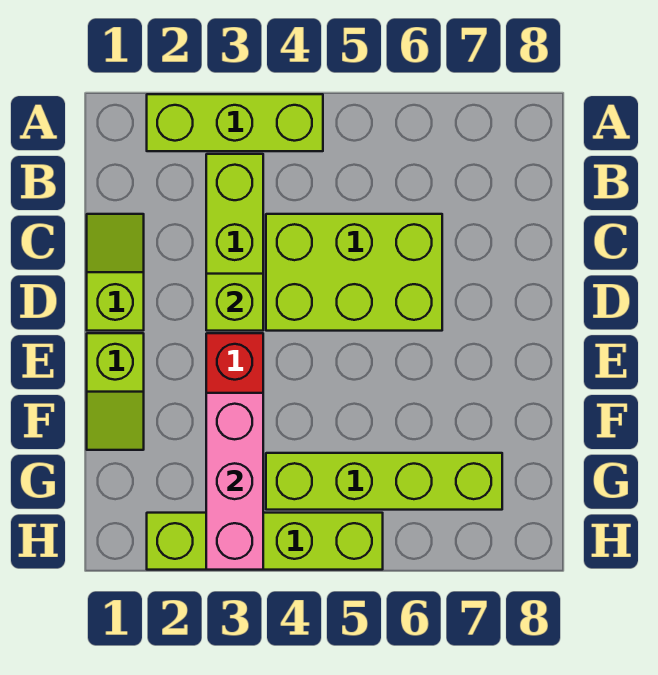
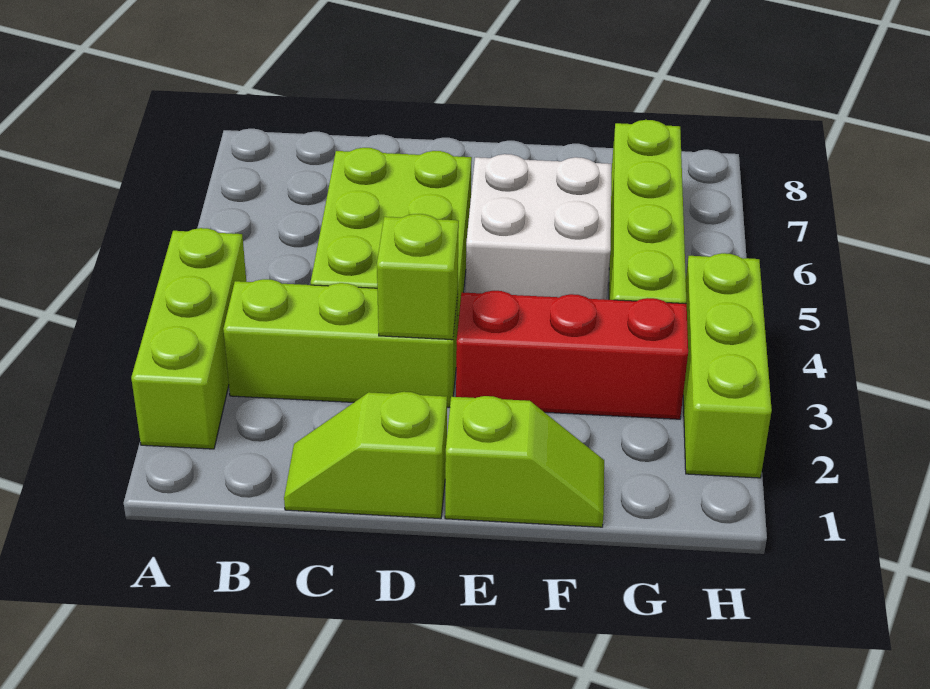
none -> white 2x2 brick [466,154,612,300]
pink 1x3 brick [206,393,263,570] -> none
lime 1x4 brick [147,513,383,570] -> lime 1x3 brick [683,253,772,478]

